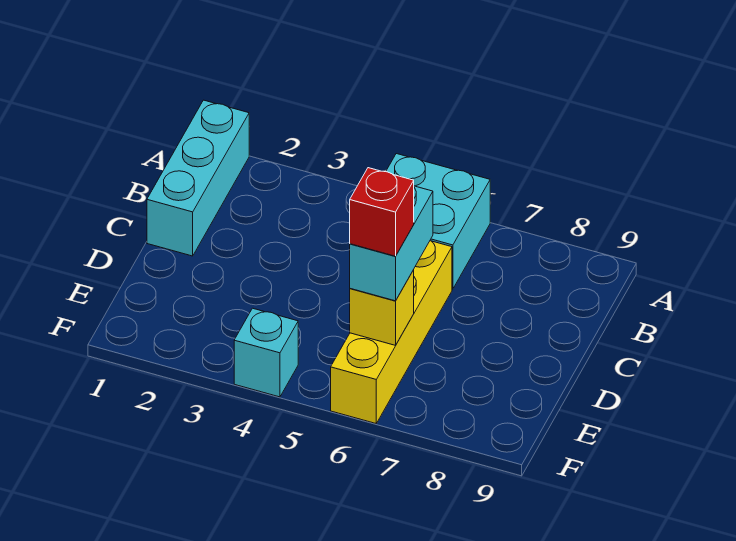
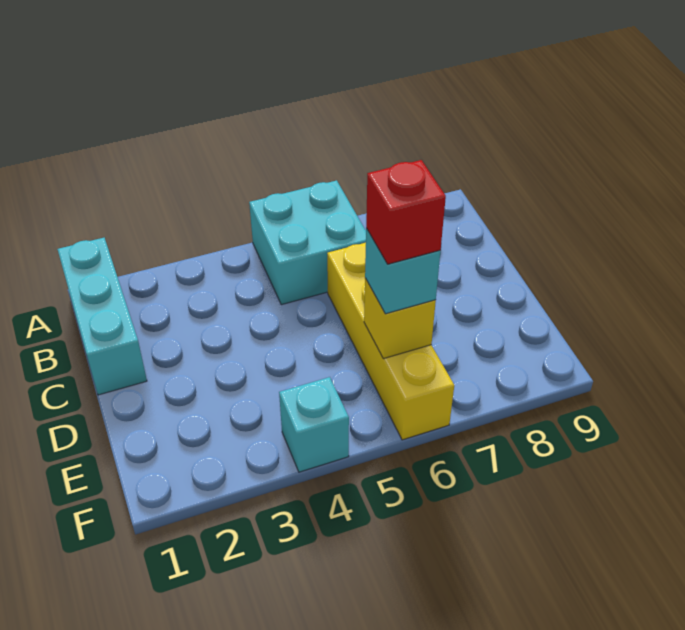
cyan 1x2 brick [350,186,433,301] -> cyan 1x1 brick [365,229,440,314]

